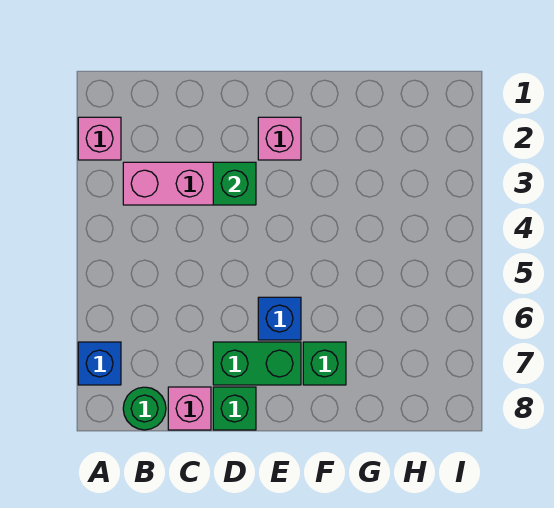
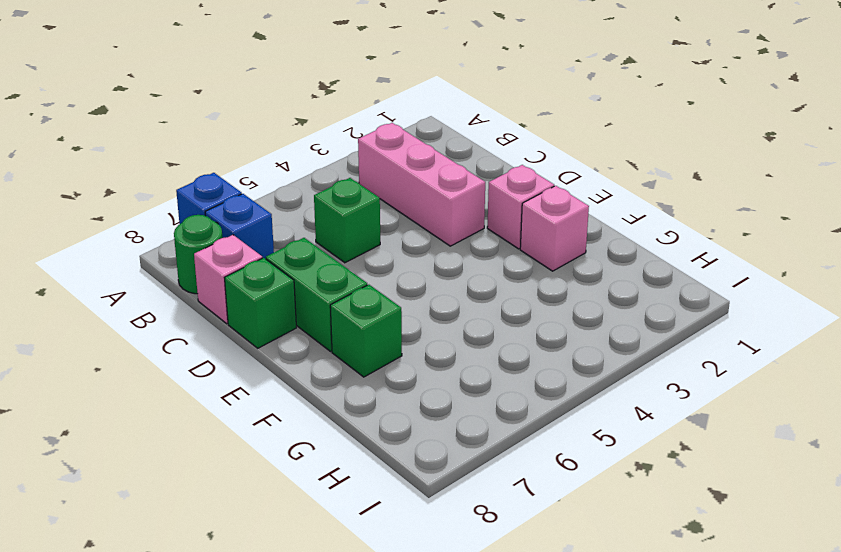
pink 1x1 brick [78,117,121,160] -> pink 1x1 brick moved to [520,186,589,271]
green 1x1 brick [213,162,256,205] -> green 1x1 brick moved to [314,178,380,263]
blue 1x1 brick [258,297,301,340] -> blue 1x1 brick moved to [205,194,274,259]

